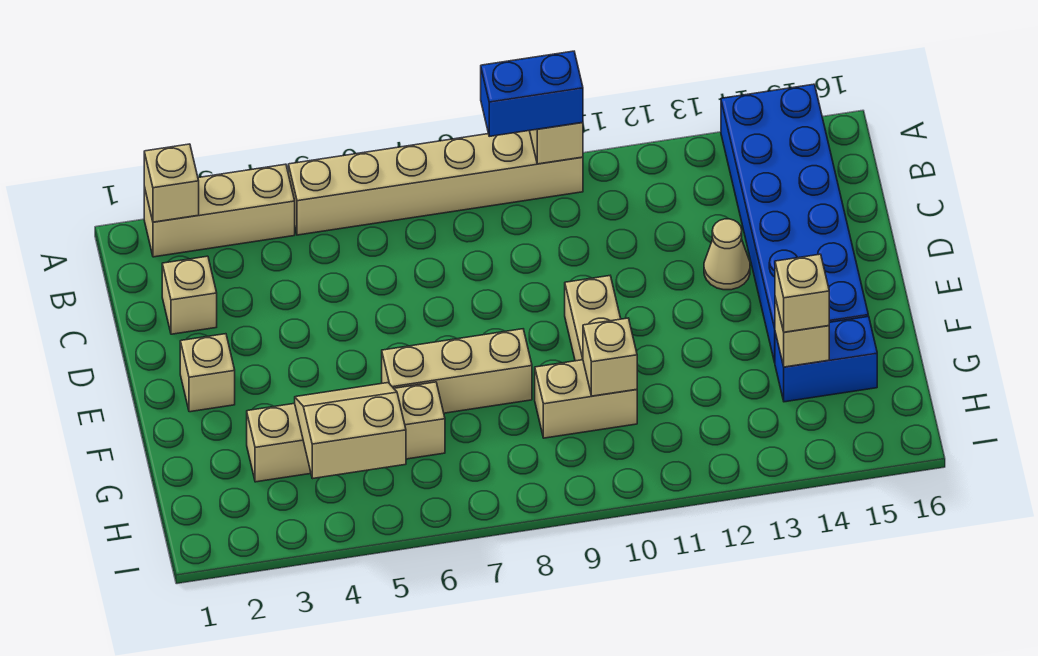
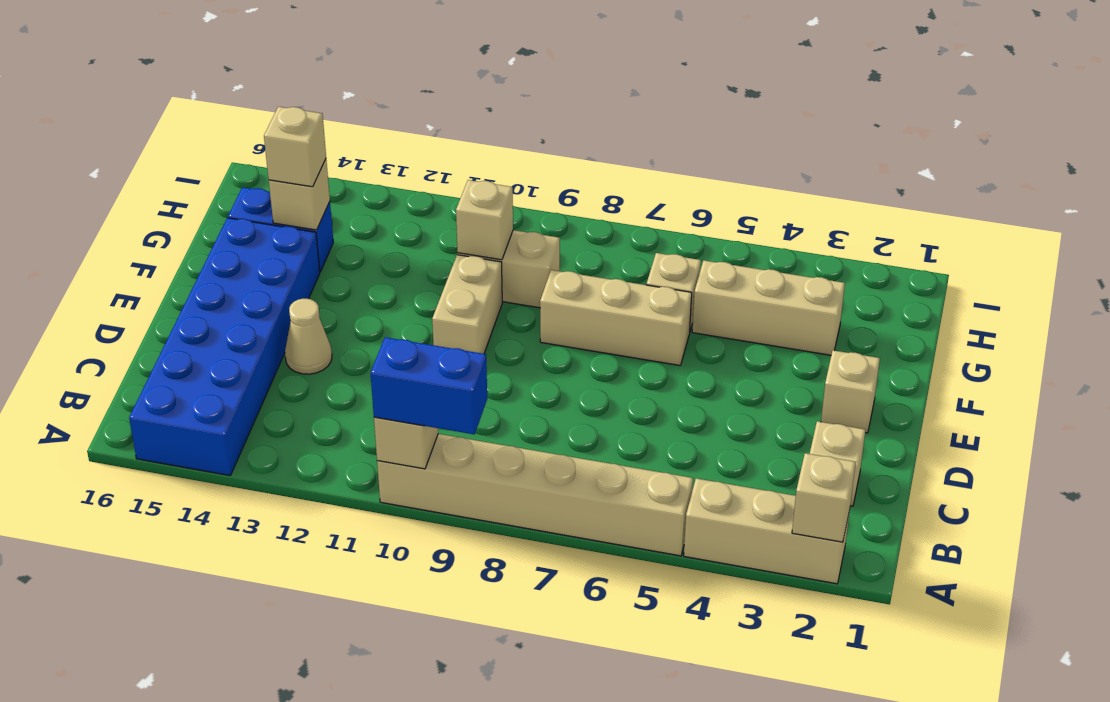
tan 2x2 slope [295,383,406,479] -> none

